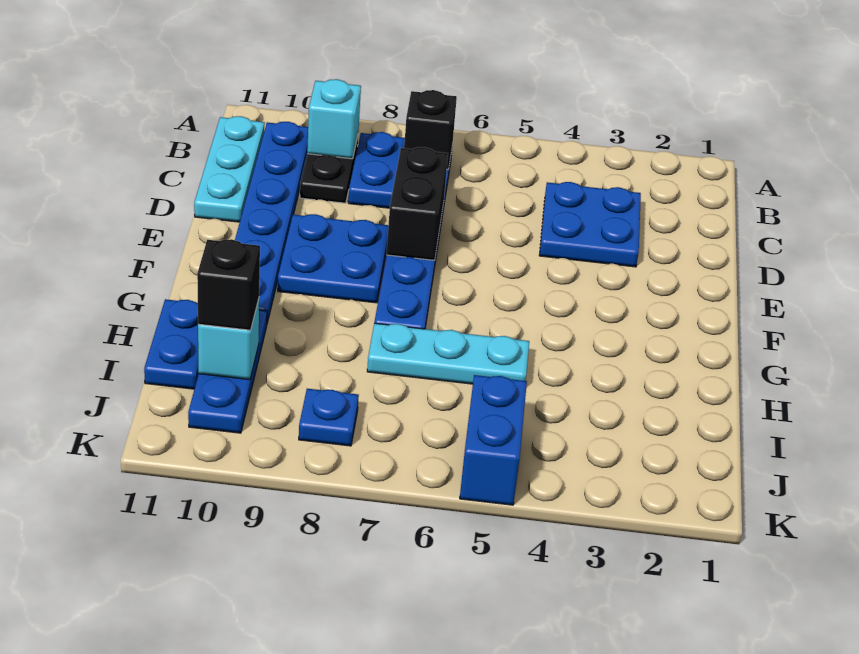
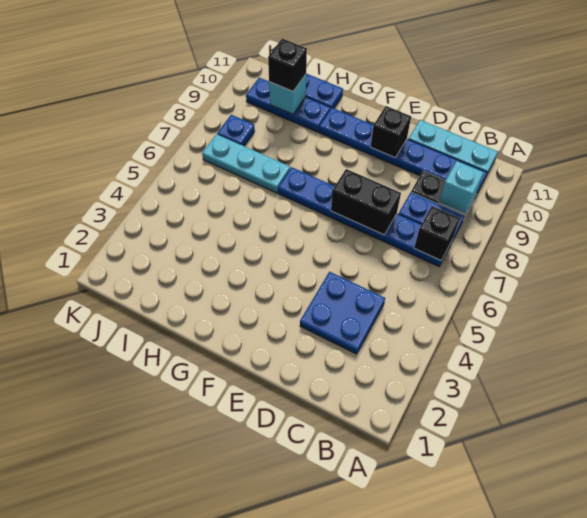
blue 2x2 plate [278,214,388,303] -> none
none -> black 1x1 brick [371,106,411,158]
cyan 1x3 plate [367,323,529,384] -> cyan 1x3 plate turned to [202,134,290,193]
blue 1x2 brick [460,375,527,505] -> none

